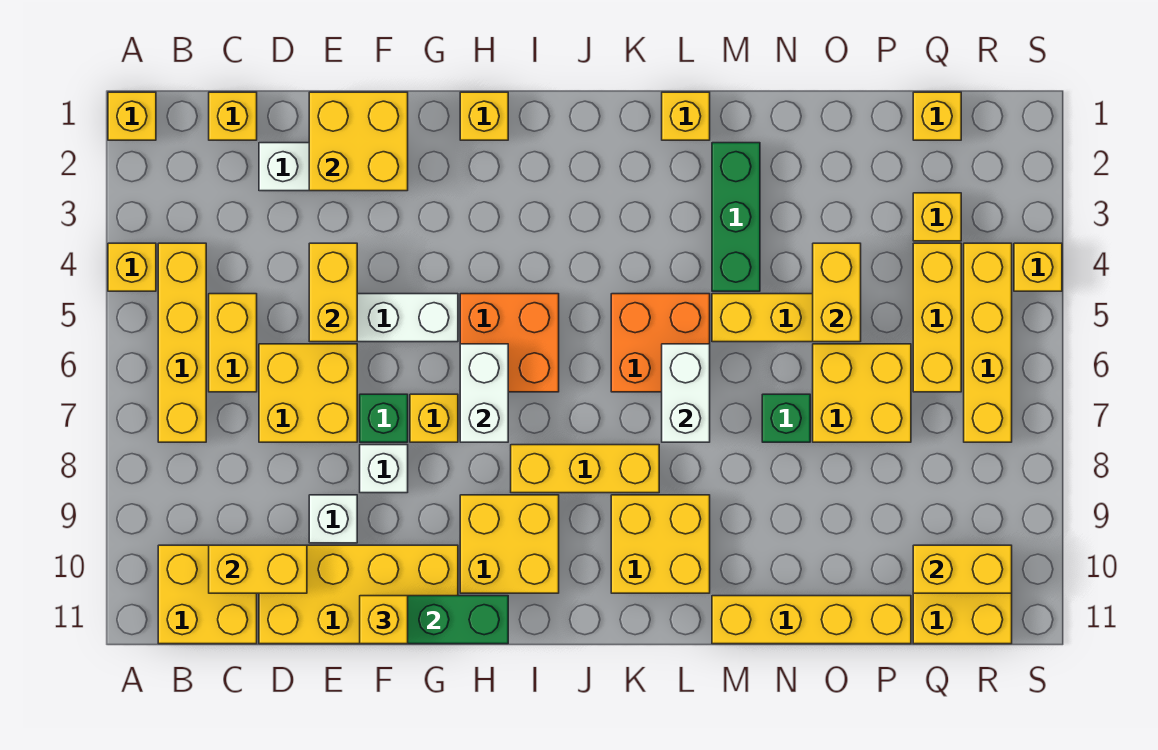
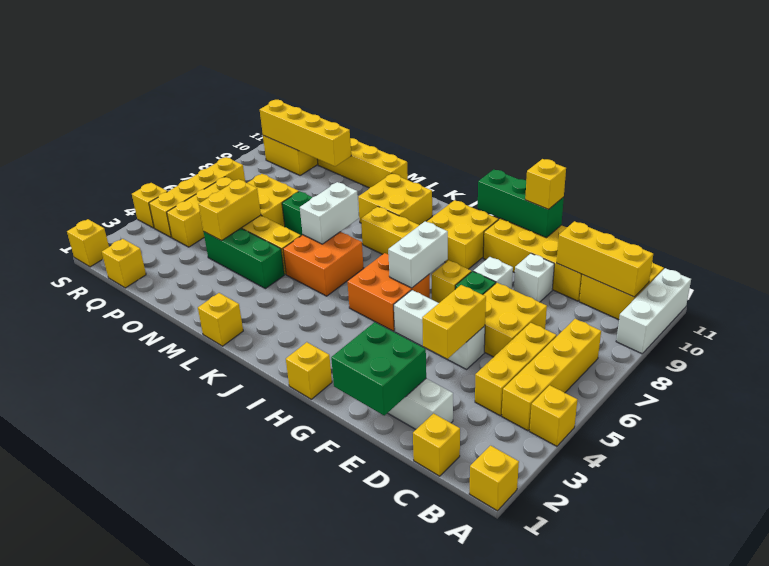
none -> white 1x3 brick [616,268,691,354]
yellow 1x2 brick [209,294,257,392] -> yellow 1x3 brick [475,323,556,416]
yellow 1x2 brick [209,545,307,593] -> yellow 1x3 brick [557,221,653,297]
yellow 2x2 brick [309,92,408,191] -> green 2x2 brick [331,322,426,416]
green 1x3 brick [712,143,760,291] -> green 1x3 brick turned to [204,228,284,289]
yellow 1x1 brick [913,193,961,241] -> yellow 1x1 brick moved to [67,219,109,267]
yellow 1x2 brick [913,545,1012,593] -> yellow 1x4 brick [260,100,351,166]

